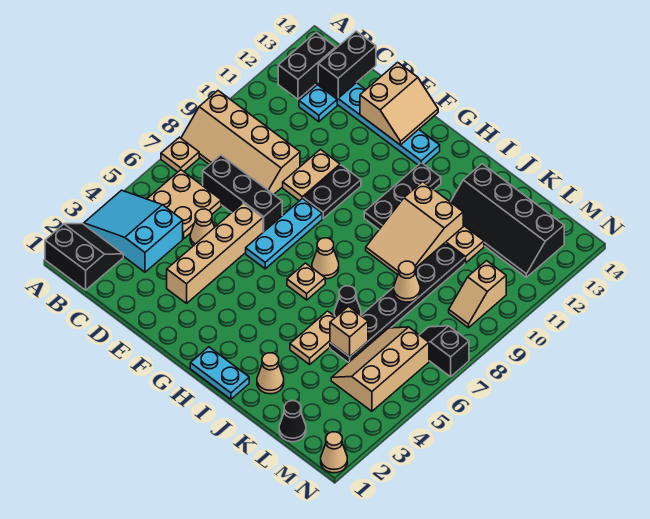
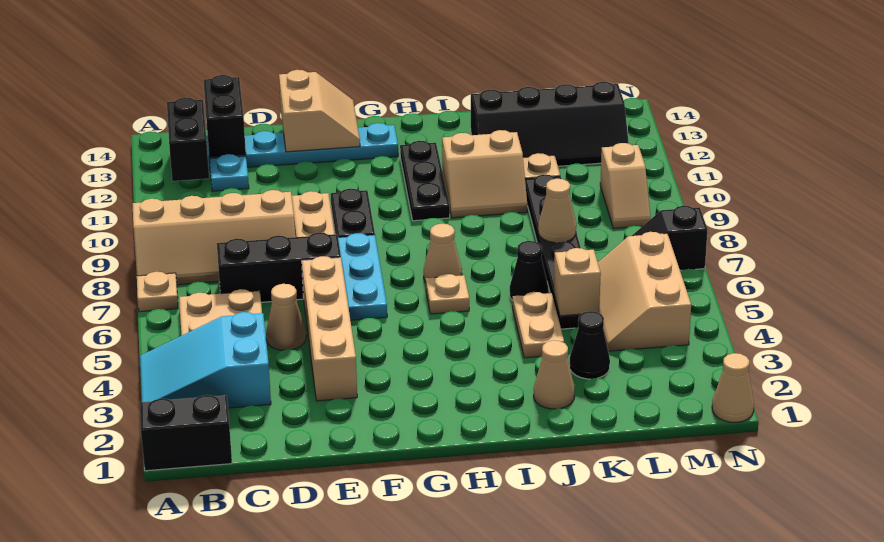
cyan 1x2 plate [190,347,249,399] -> none
tan 2x3 slope [366,182,463,275] -> tan 2x2 slope [442,130,528,218]
black 1x1 cone [279,401,306,442] -> black 1x1 cone moved to [570,311,610,379]

